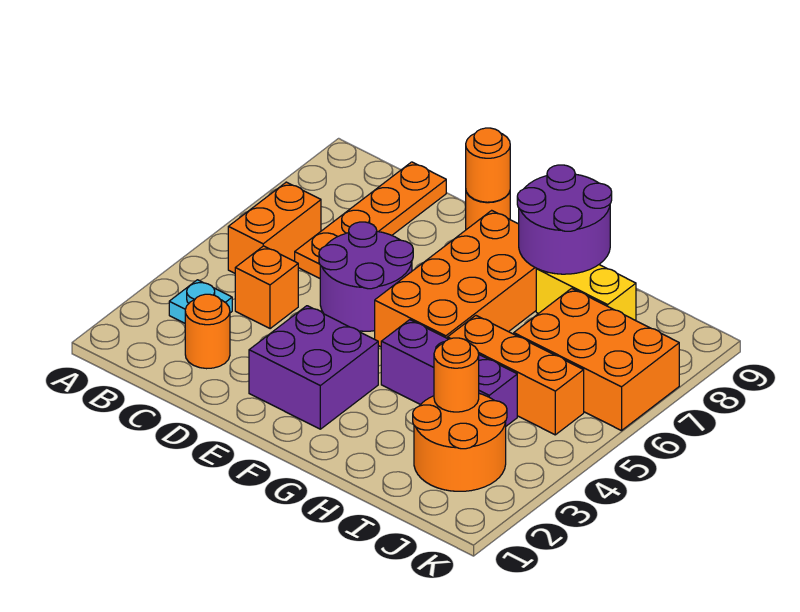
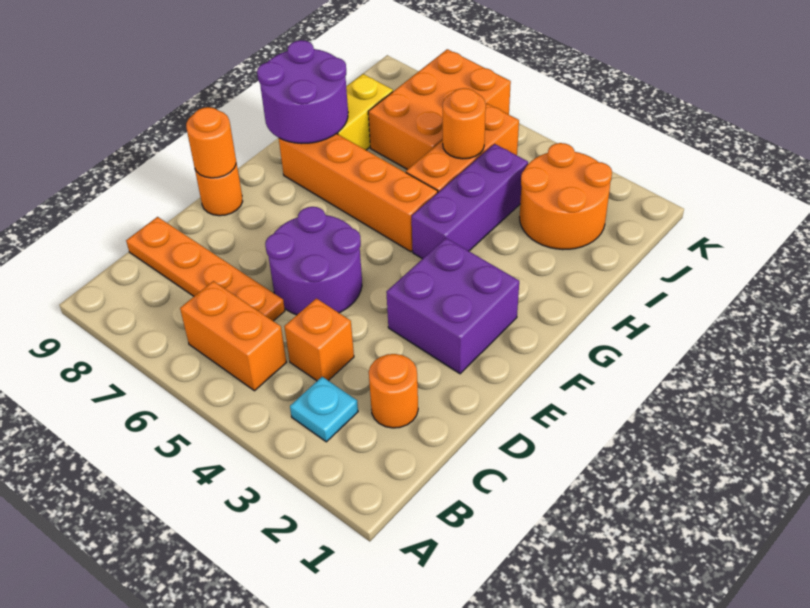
orange 2x4 brick [375,210,537,347] -> orange 1x4 brick [279,134,438,252]
orange 1x1 round brick [434,338,479,412] -> orange 1x1 round brick moved to [443,88,486,159]

